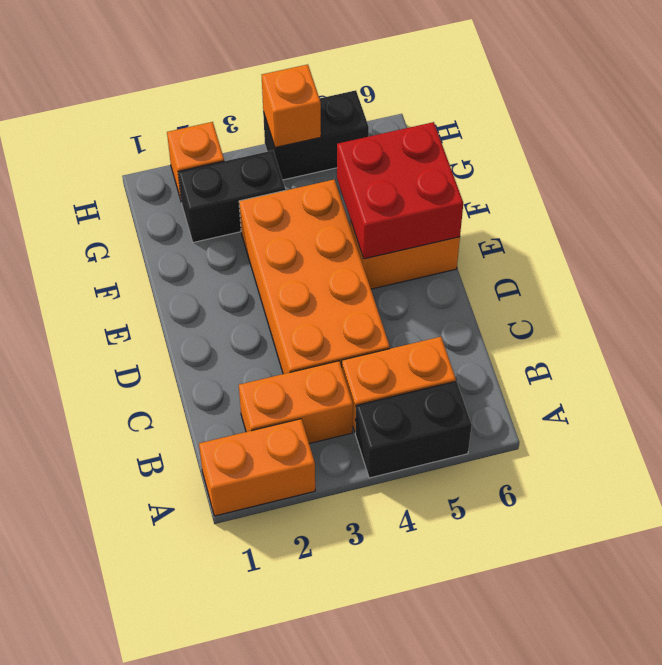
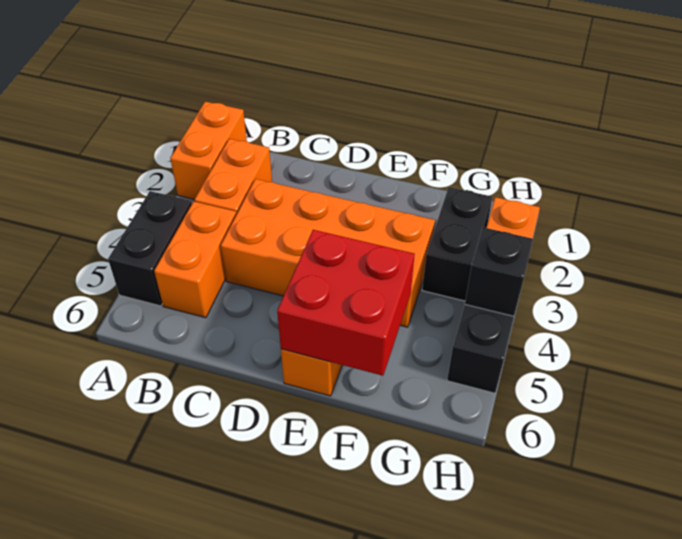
orange 1x1 brick [262,64,321,148] -> black 1x1 brick [465,227,533,316]

